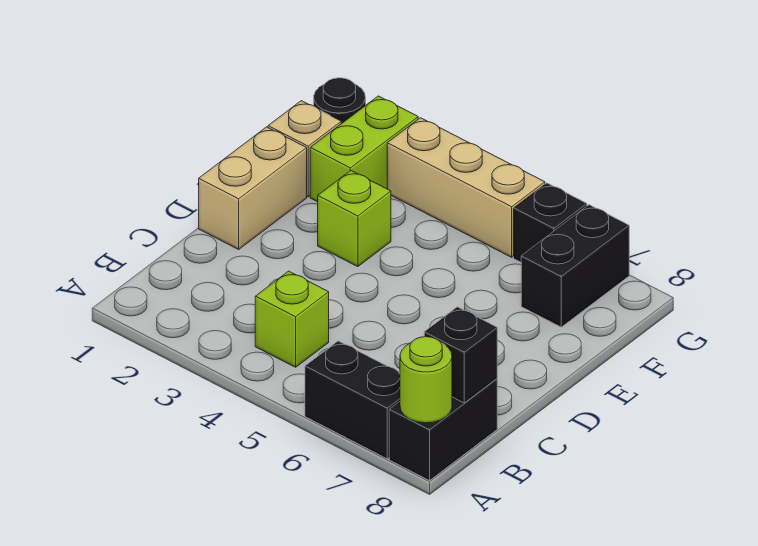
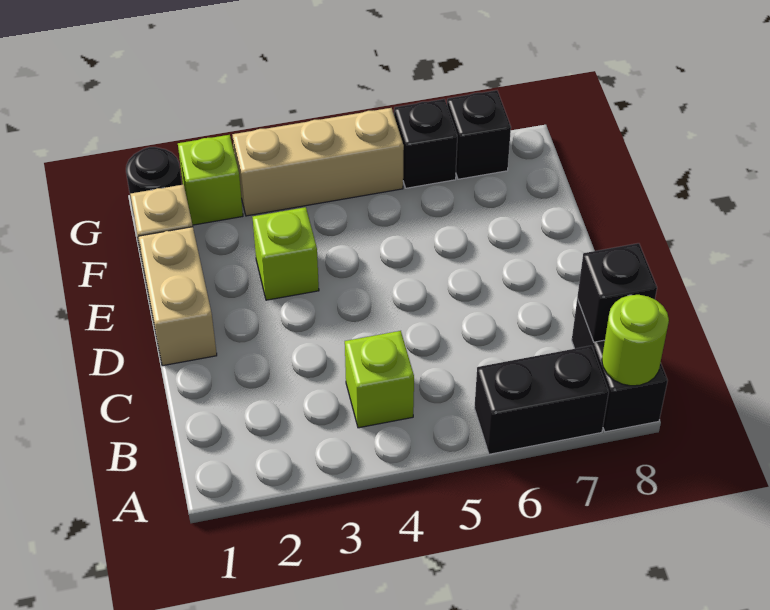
lime 1x2 brick [310,96,418,202] -> lime 1x1 brick [178,135,243,225]
black 1x2 brick [521,205,629,327] -> black 1x1 brick [447,90,511,179]

